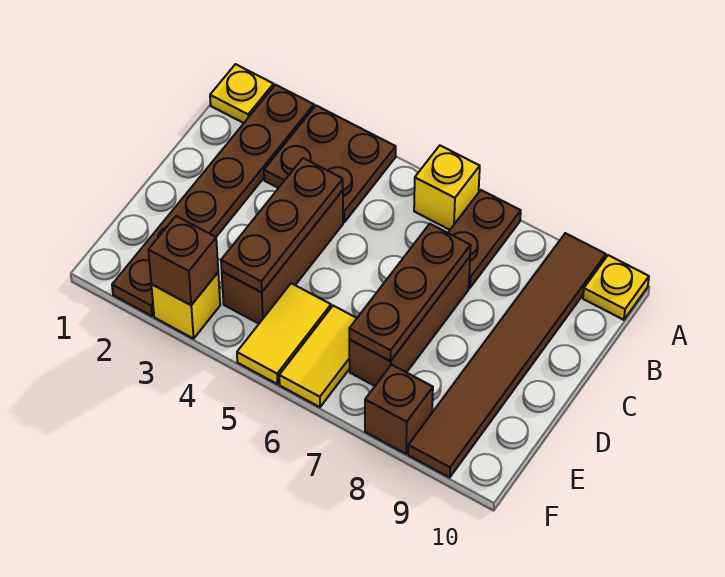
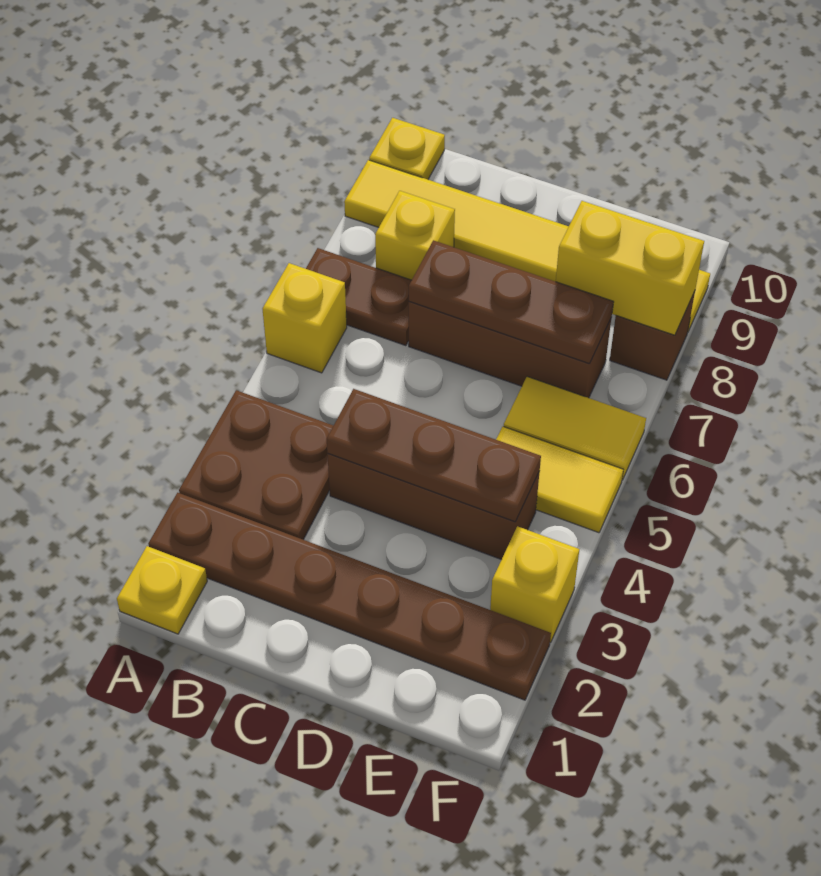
brown 1x6 tile [408,233,606,477] -> yellow 1x6 tile [344,160,710,331]
none -> yellow 1x1 brick [375,191,455,280]
none -> yellow 1x2 brick [556,201,704,335]
brown 1x1 brick [148,216,218,305] -> none

